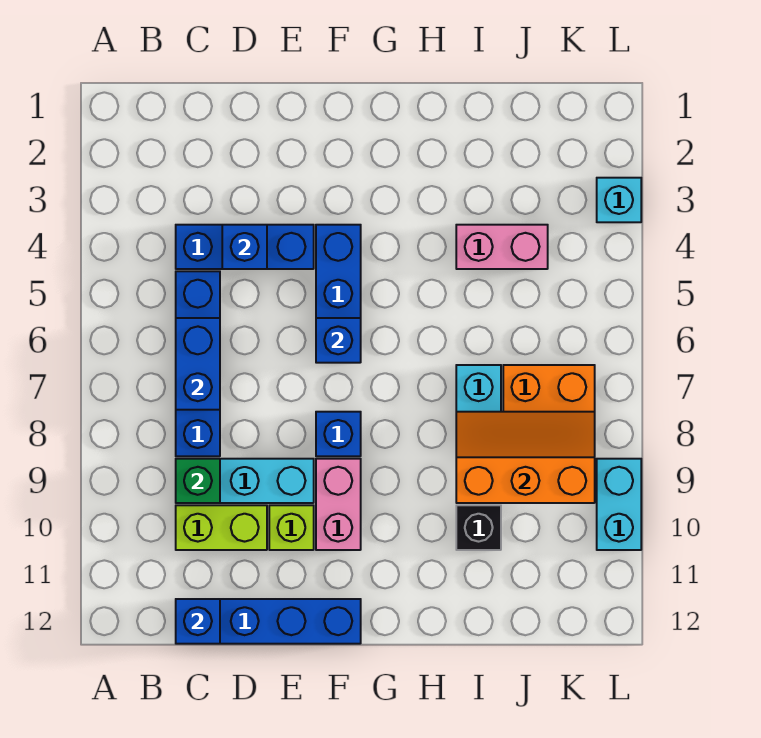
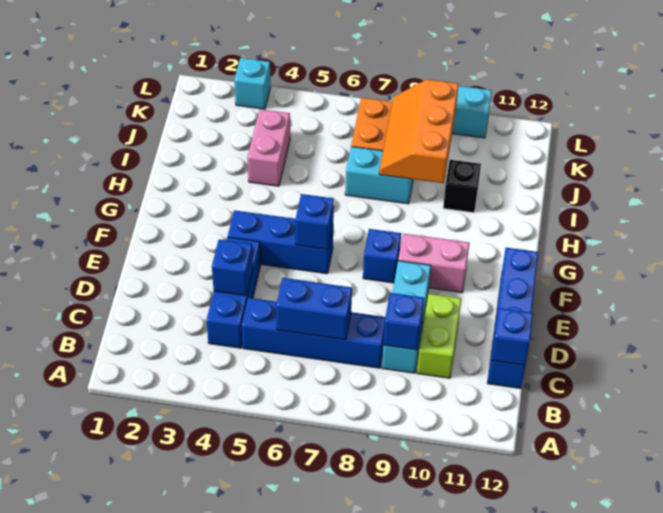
green 1x1 brick [176,459,220,503] -> blue 1x1 brick [383,293,424,350]
lime 1x1 brick [269,505,314,550] -> none

